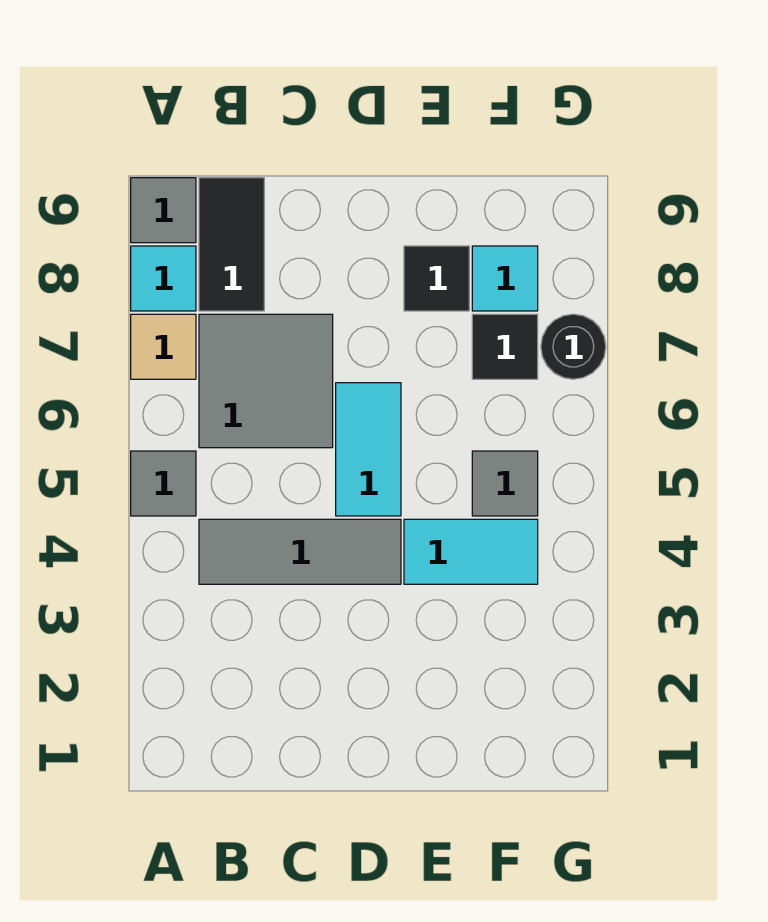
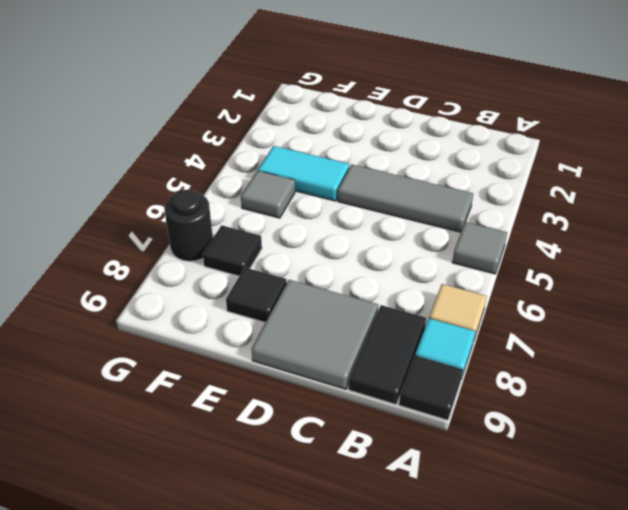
grey 1x1 tile [131,178,196,243] -> black 1x1 tile [399,355,463,420]
grey 2x2 tile [199,314,333,448] -> grey 2x2 tile moved to [252,280,378,389]
cyan 1x2 tile [336,383,401,516] -> none
cyan 1x1 tile [472,246,538,311] -> none

